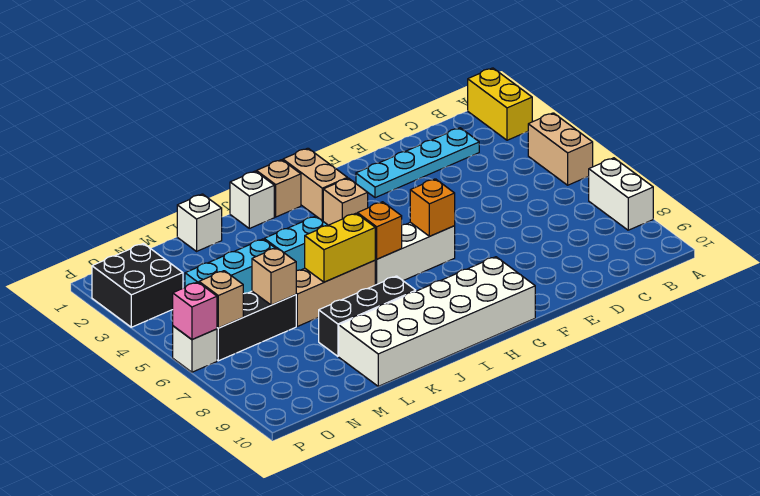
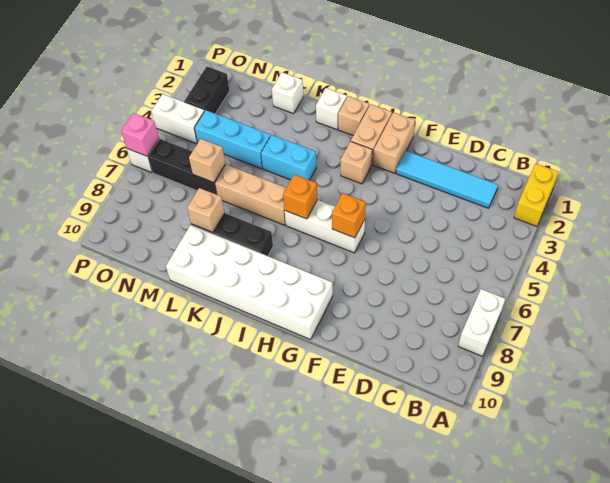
tan 1x2 brick [528,113,593,185] -> tan 1x2 brick moved to [373,112,415,173]
cyan 1x4 plate [356,128,479,198] -> cyan 1x4 tile [396,151,498,208]
yellow 1x2 brick [305,213,375,282] -> none
black 2x2 brick [92,243,183,327] -> black 1x2 brick [184,67,229,114]
none -> white 1x2 brick [151,94,205,144]
tan 1x1 brick [199,271,243,328] -> tan 1x1 brick moved to [187,188,225,232]

